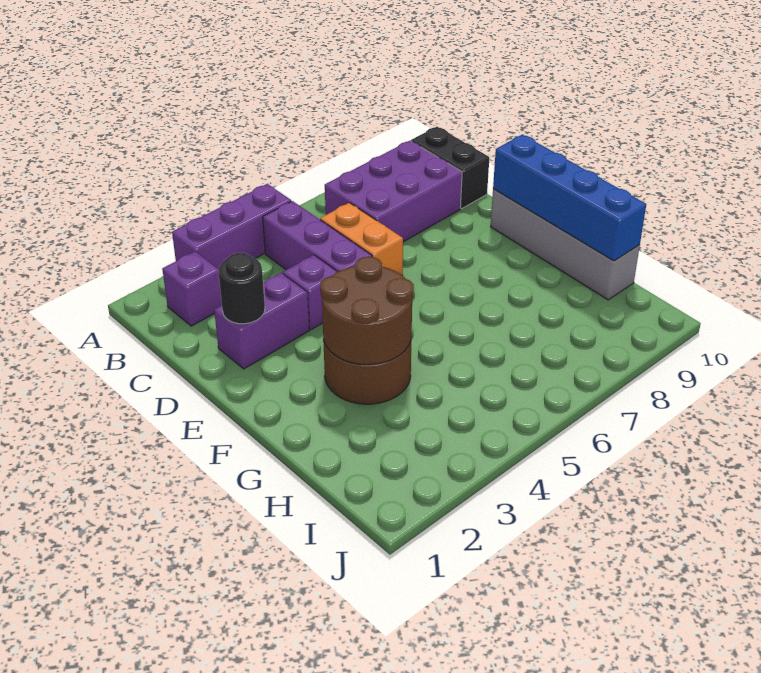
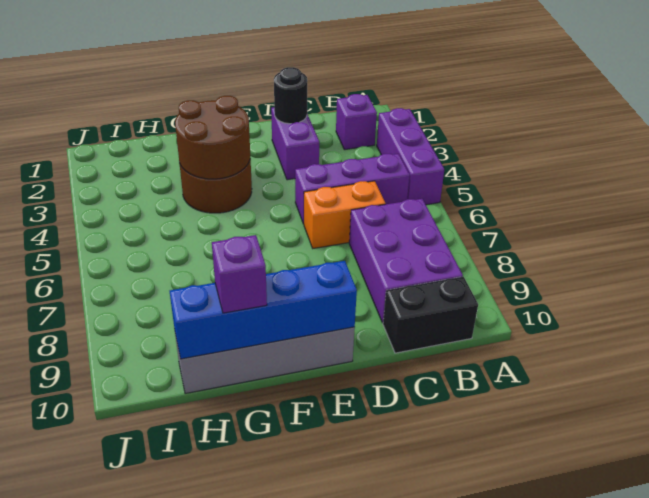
purple 1x1 brick [283,255,338,330] -> purple 1x1 brick moved to [212,235,267,313]

